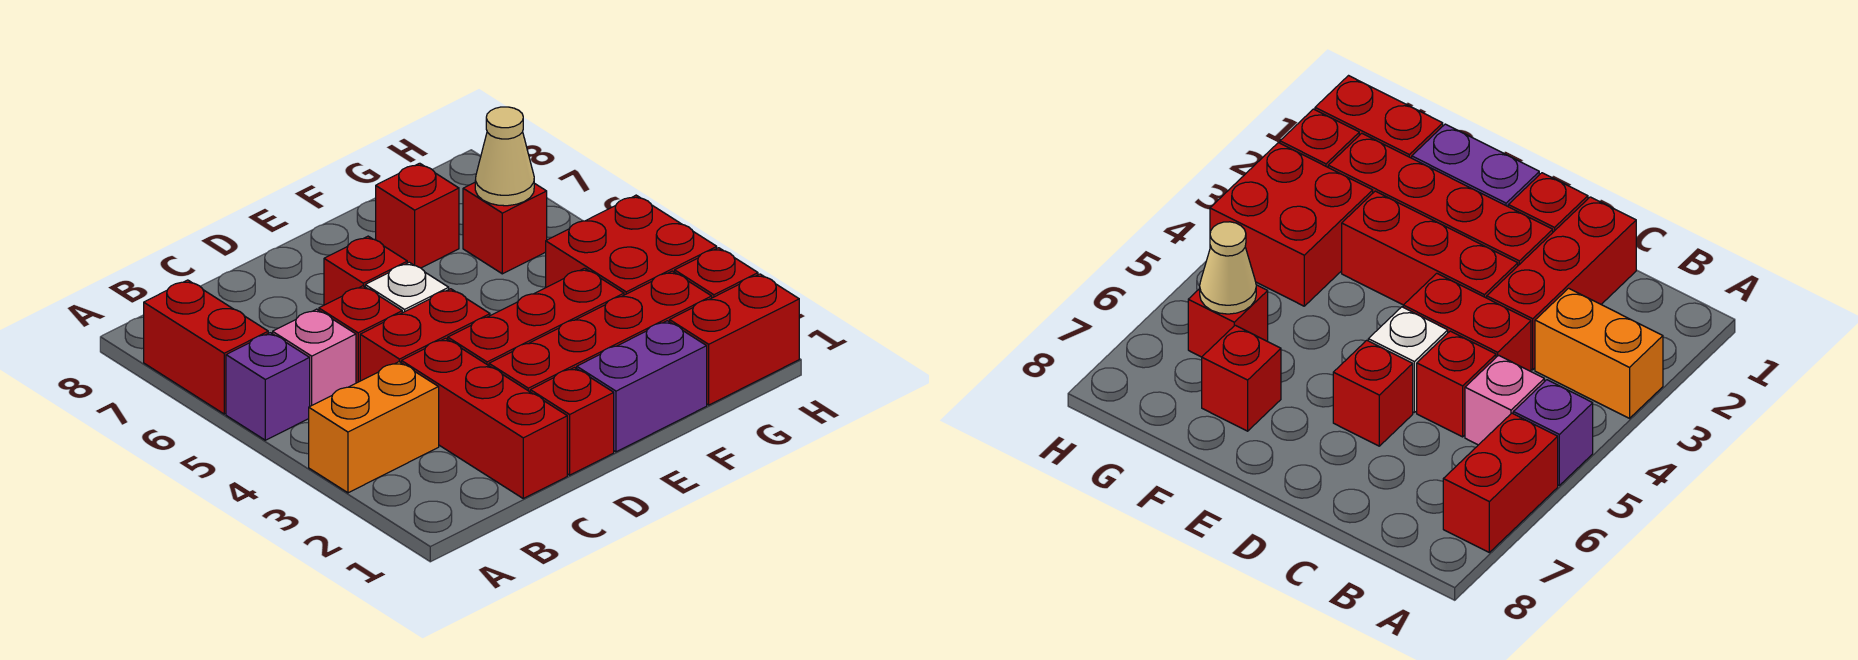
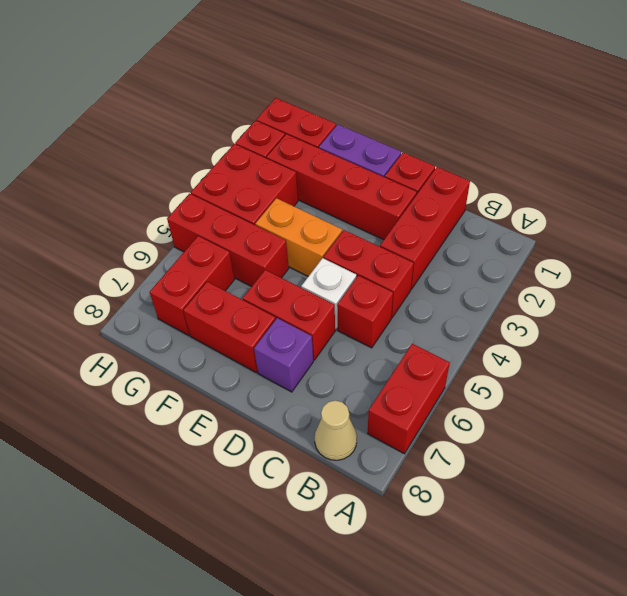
orange 1x2 brick [309,362,439,493] -> orange 1x2 brick moved to [255,198,342,276]
purple 1x1 brick [226,333,310,440] -> purple 1x1 brick moved to [254,318,313,392]
pink 1x1 brick [273,309,356,406] -> none
red 1x3 brick [448,268,624,366] -> red 1x3 brick moved to [167,194,289,286]
red 1x1 brick [324,236,407,305] -> red 1x2 brick [243,270,335,360]
red 1x1 brick [376,163,459,268] -> red 1x2 brick [183,282,276,372]
red 1x1 brick [463,183,547,274] -> red 1x2 brick [150,236,234,336]
tan 1x1 cone [475,107,534,206] -> tan 1x1 cone moved to [315,400,357,460]

